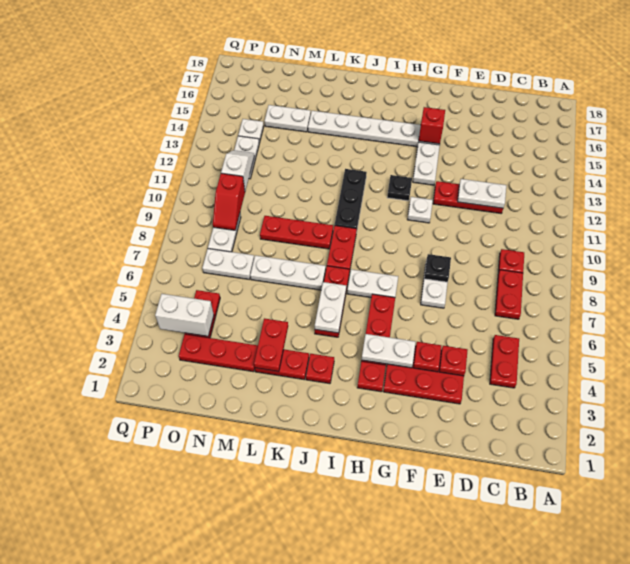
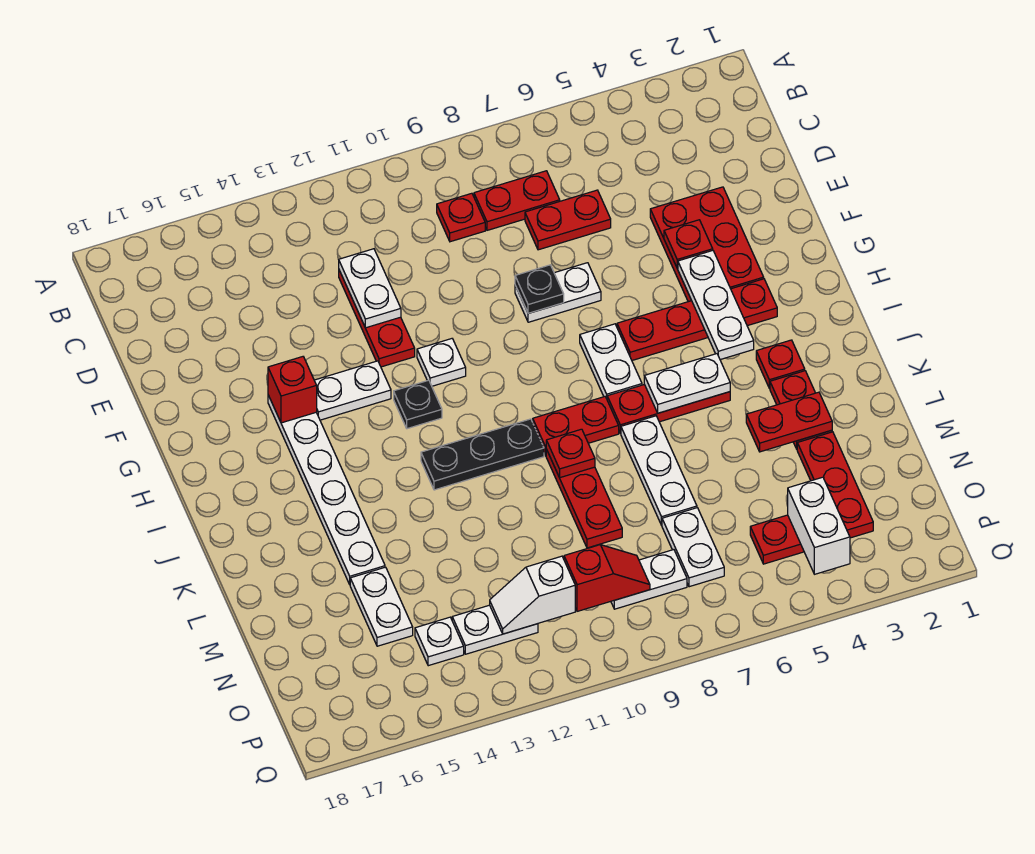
red 1x2 plate [490,335,519,388] -> red 1x2 plate moved to [525,190,611,250]
red 1x1 plate [439,346,468,376] -> red 1x1 plate moved to [546,429,595,478]
white 1x2 plate [362,334,416,368] -> white 1x3 plate [678,251,754,360]

